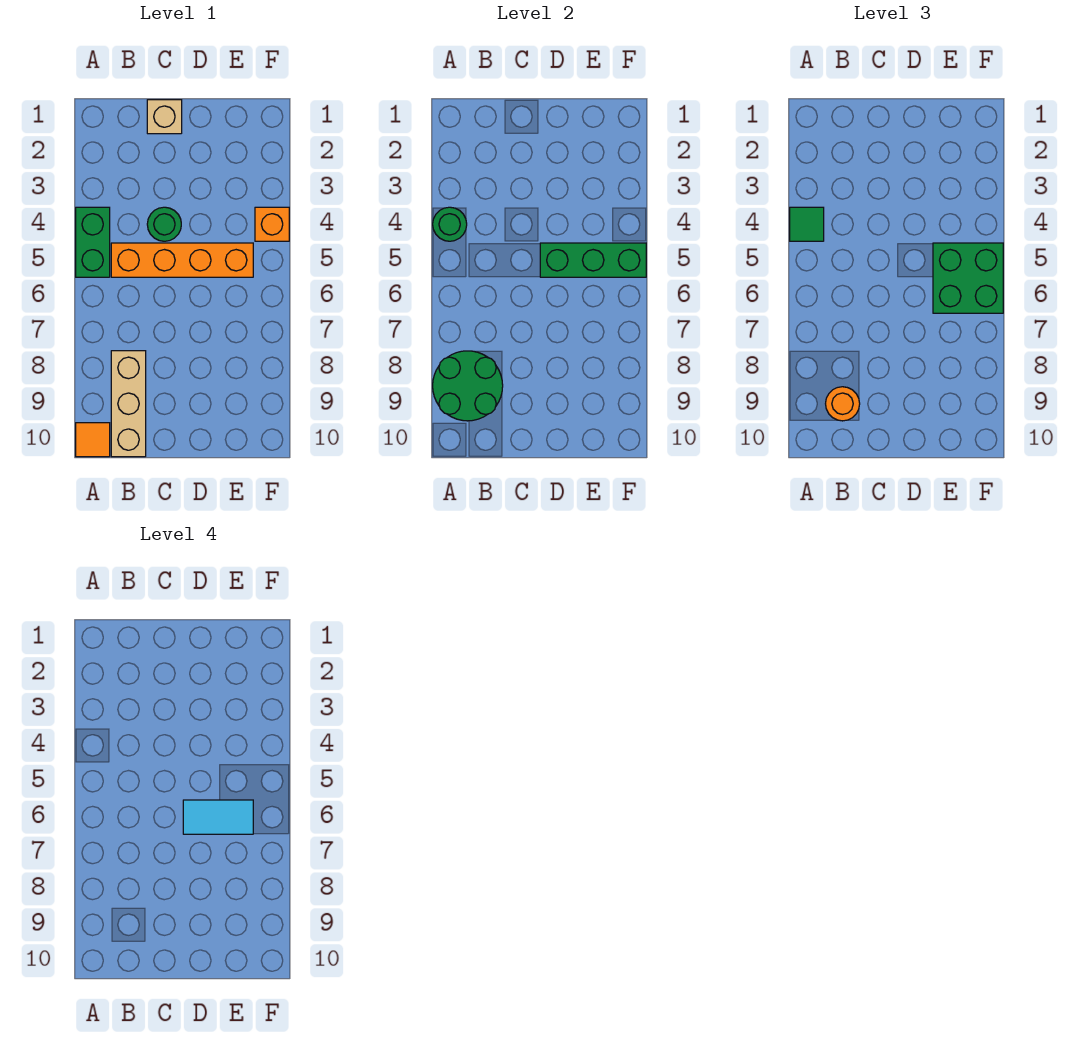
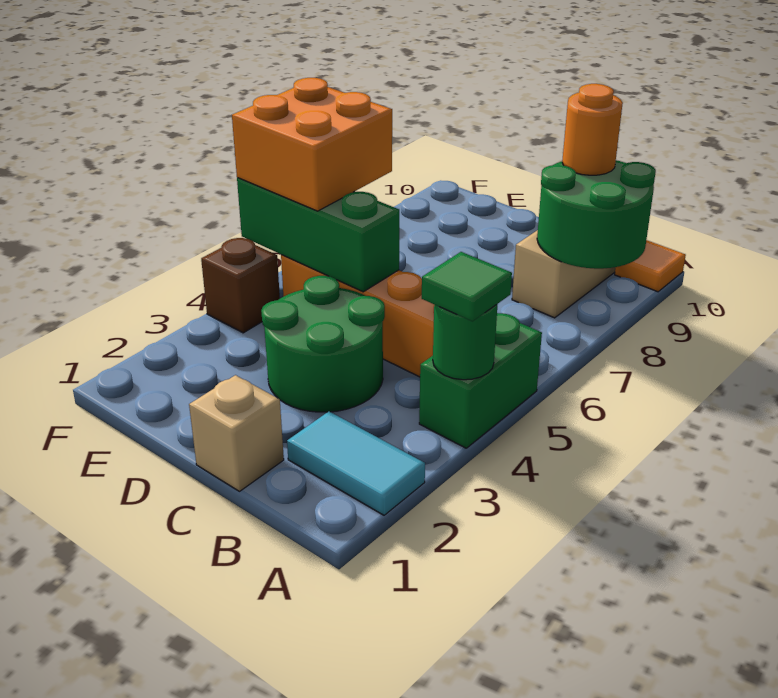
green 1x1 round brick [147,207,181,241] -> green 2x2 round brick [261,276,385,412]
cyan 1x2 tile [183,800,253,834] -> cyan 1x2 tile moved to [287,411,425,515]
green 2x2 brick [933,243,1003,313] -> orange 2x2 brick [232,78,392,211]
orange 1x1 brick [255,207,289,241] -> brown 1x1 brick [201,238,280,333]

